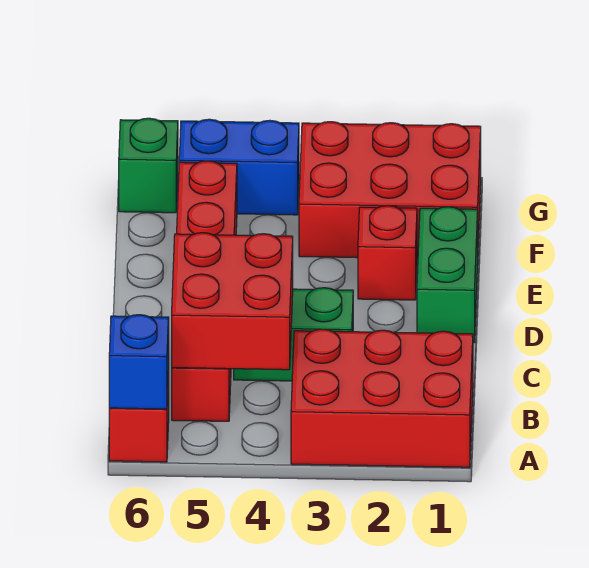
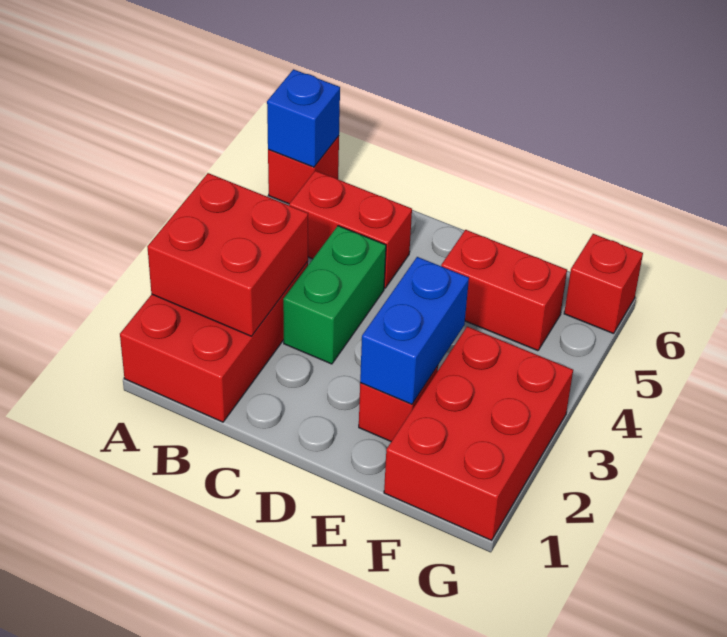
red 2x2 brick [172,233,293,370] -> red 2x2 brick moved to [147,173,308,336]
green 1x2 brick [417,207,478,343] -> none
blue 1x2 brick [179,119,299,215] -> blue 1x2 brick moved to [360,257,469,404]
green 1x1 brick [119,118,178,213] -> red 1x1 brick [564,234,643,334]

